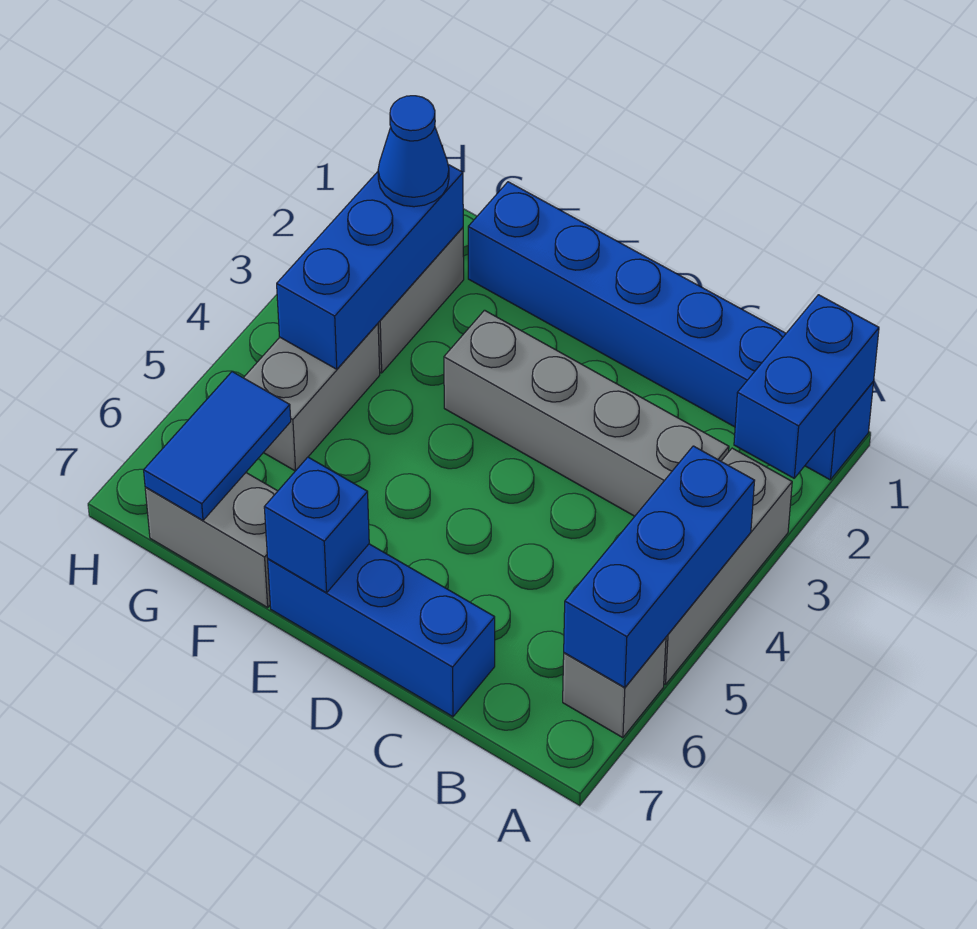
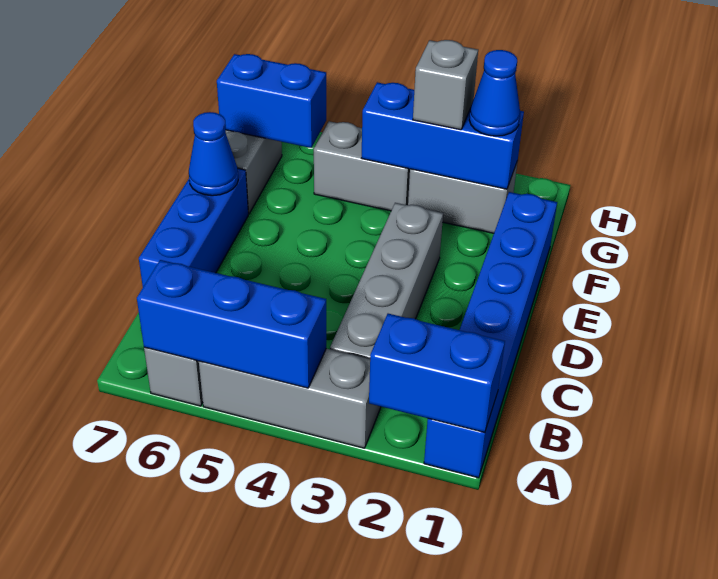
blue 1x1 brick [264,457,369,593] -> blue 1x1 cone [189,112,238,196]
none -> grey 1x1 brick [413,40,478,130]
blue 1x2 tile [144,372,291,520] -> blue 1x2 brick [217,54,326,148]

